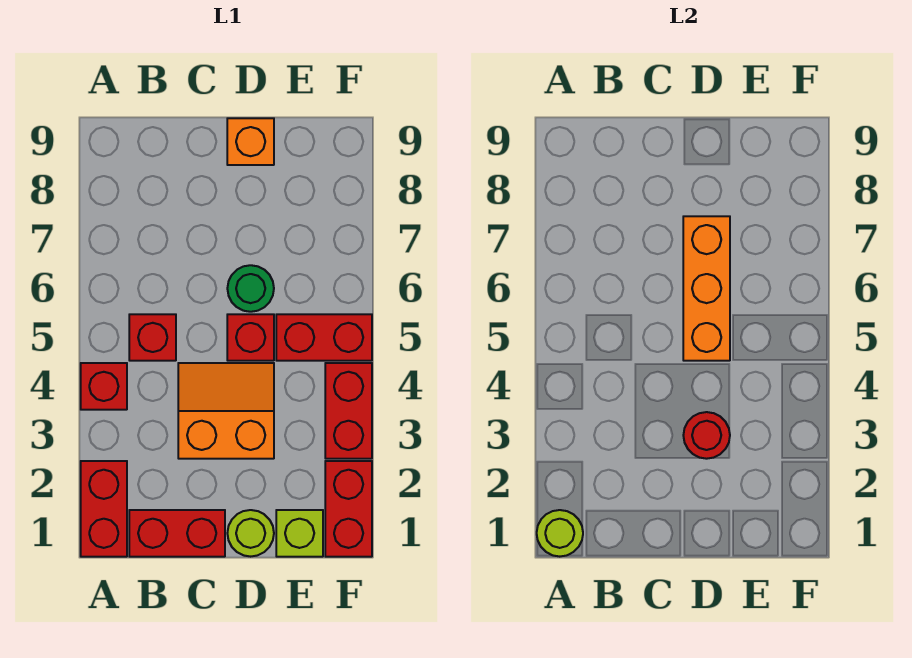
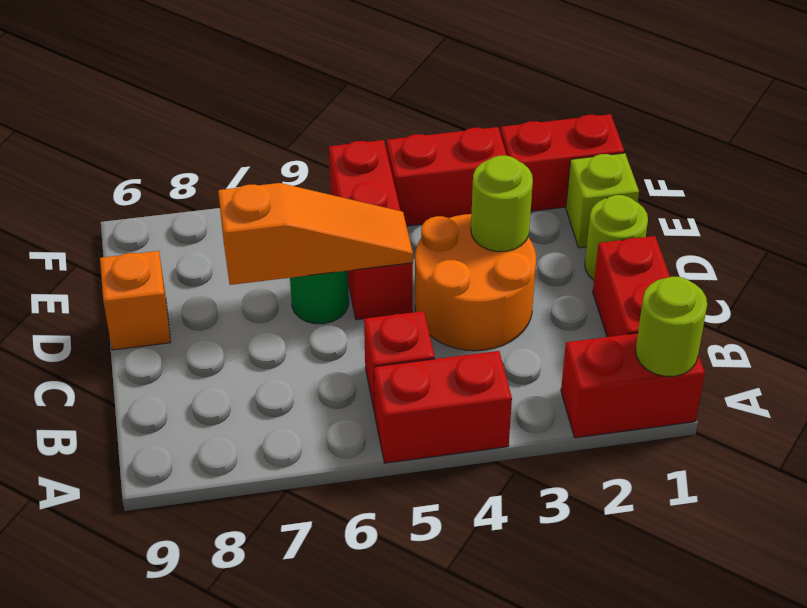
red 1x1 brick [81,363,127,410] -> red 1x2 brick [374,351,512,463]
orange 2x2 slope [178,363,274,459] -> orange 2x2 round brick [415,214,536,351]
red 1x1 round brick [683,412,730,459] -> lime 1x1 round brick [471,156,533,252]
orange 1x3 brick [683,216,730,361] -> orange 1x3 slope [218,183,413,285]

